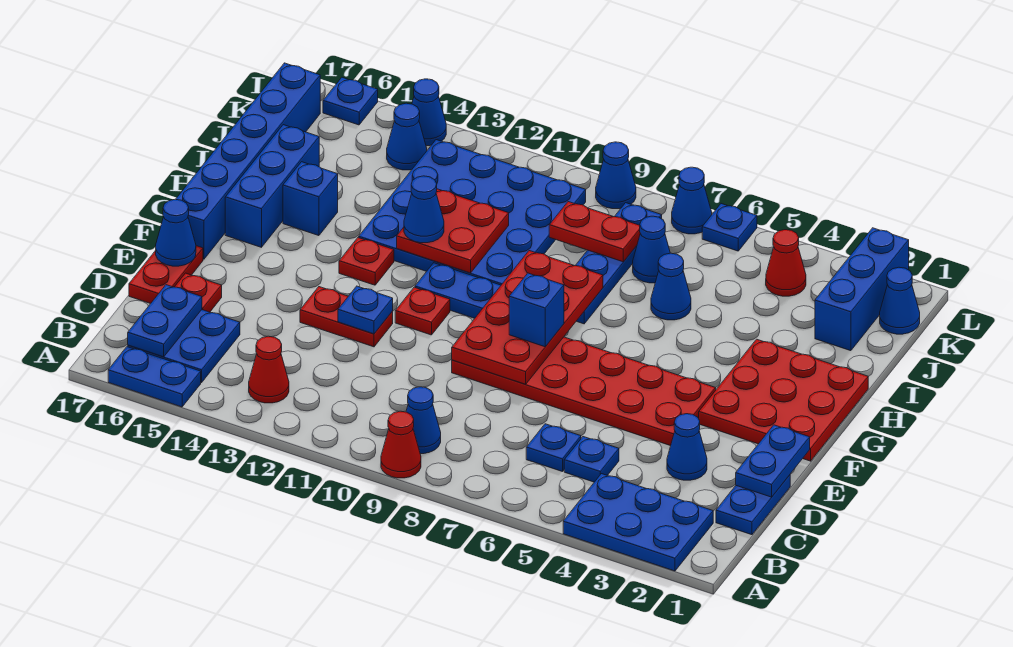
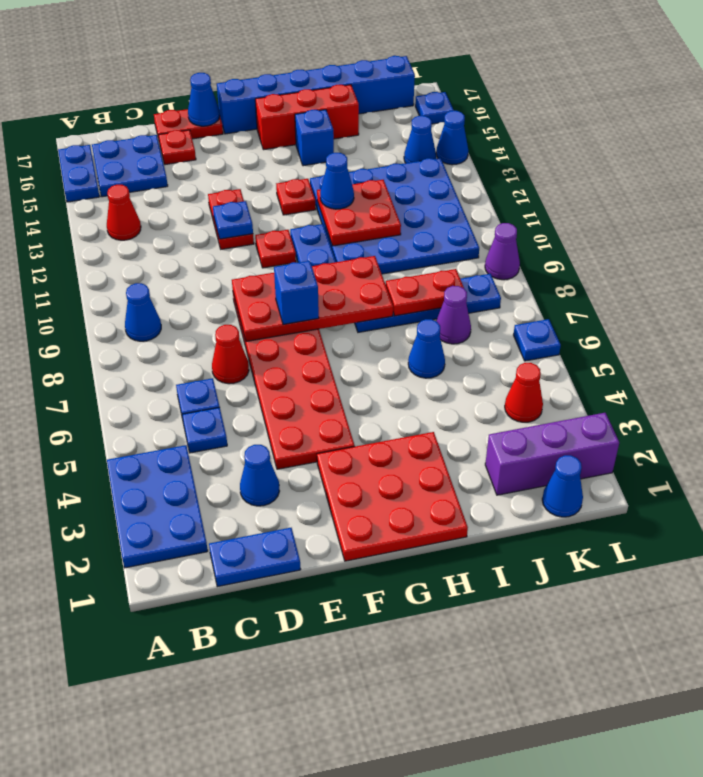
red 1x1 cone [381,411,421,478] -> red 1x1 cone moved to [212,325,249,384]
blue 1x2 plate [128,285,202,357] -> none
blue 1x2 plate [736,425,810,497] -> none
blue 1x3 brick [225,125,319,247] -> red 1x3 brick [255,85,359,150]
blue 1x3 brick [815,228,909,351] -> purple 1x3 brick [485,413,619,495]
blue 1x1 cone [633,216,670,283] -> purple 1x1 cone [436,286,471,344]
red 1x2 plate [549,202,640,262] -> red 1x2 plate turned to [386,269,464,316]
blue 1x1 cone [672,167,712,234] -> none
blue 1x1 cone [596,142,636,209] -> purple 1x1 cone [485,223,520,280]

